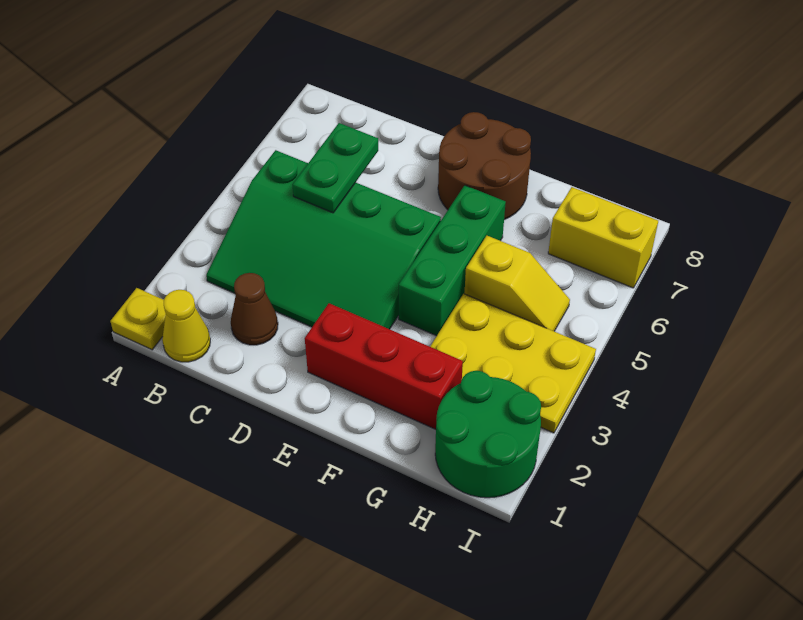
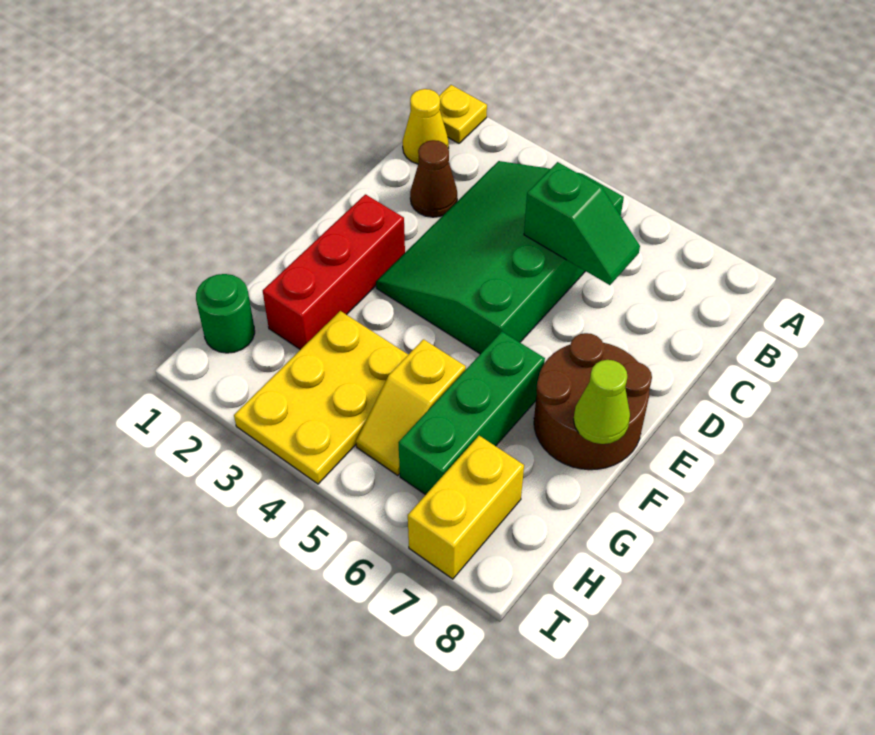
green 1x2 plate [292,123,378,213] -> green 1x2 slope [524,162,640,285]
green 1x3 brick [399,185,506,336] -> green 1x3 brick turned to [398,332,545,495]
none -> lime 1x1 cone [573,360,630,444]
green 2x2 round brick [435,371,541,498] -> green 1x1 round brick [196,274,255,353]

